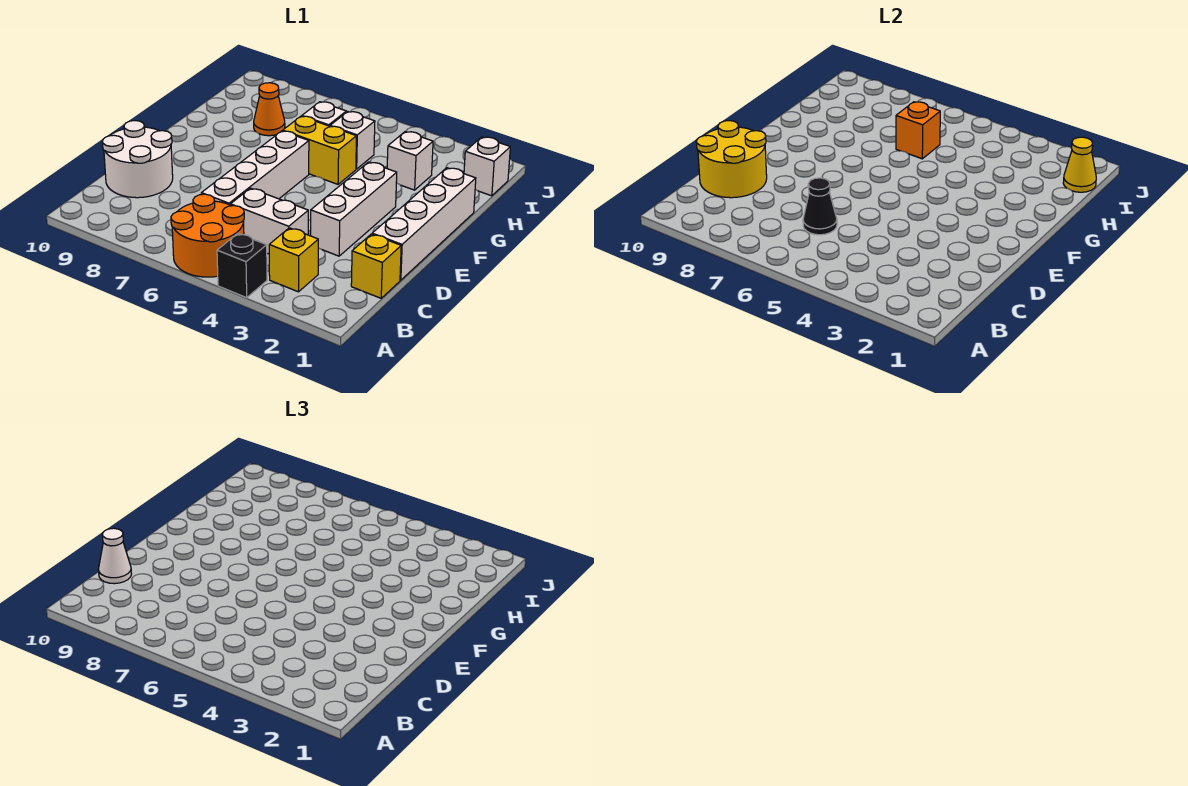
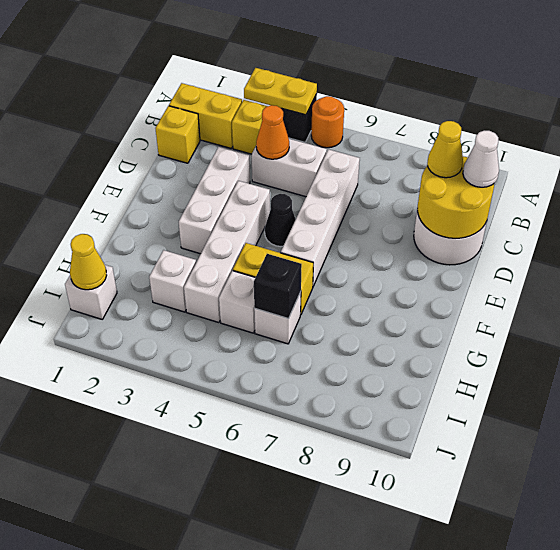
none -> yellow 1x2 plate [244,68,317,115]
orange 2x2 round brick [171,194,244,277] -> orange 1x1 round brick [311,96,344,148]
none -> yellow 1x2 brick [169,83,242,148]
black 1x1 cone [803,178,837,235] -> black 1x1 cone moved to [265,194,296,247]
none -> yellow 1x1 cone [427,121,463,178]
white 1x4 brick [372,168,476,280] -> white 1x4 brick moved to [184,181,270,323]
orange 1x1 brick [896,102,940,159] -> black 1x1 brick [254,254,302,319]
orange 1x1 cone [254,83,285,136] -> orange 1x1 cone moved to [256,105,289,159]

